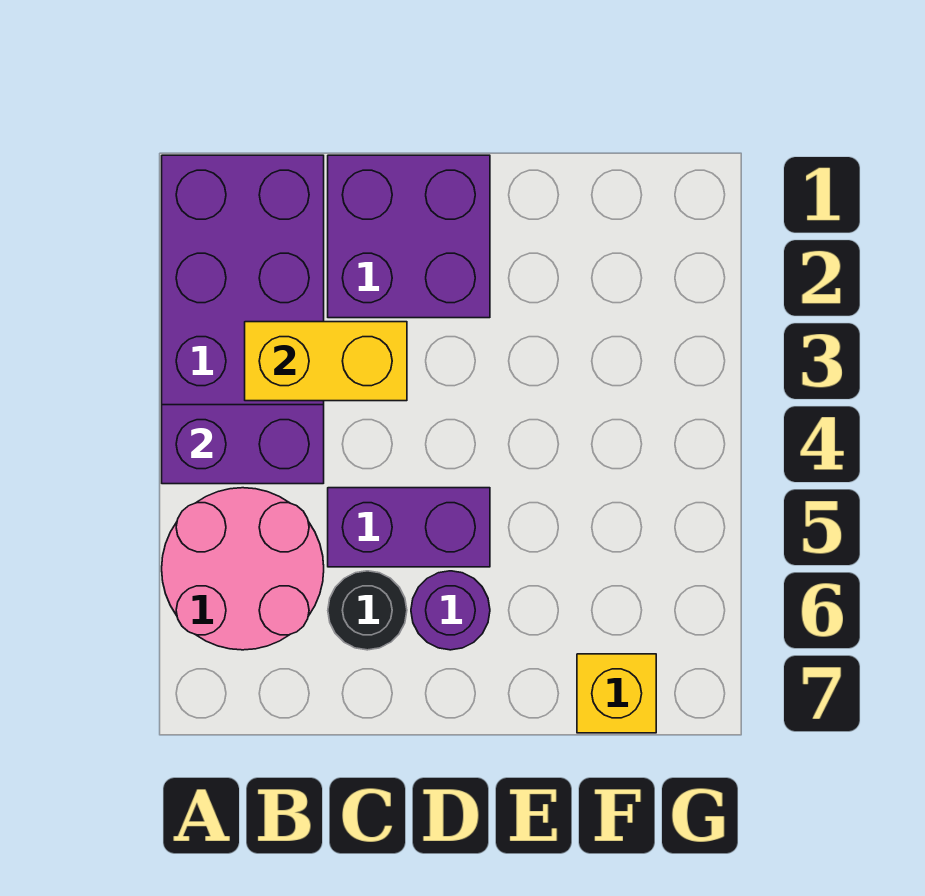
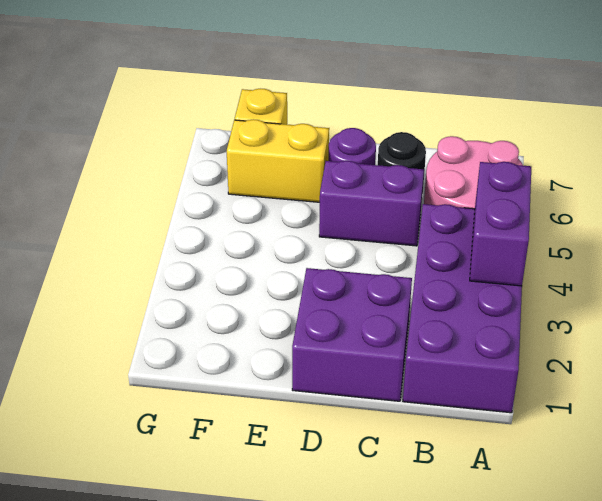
purple 1x2 brick [162,405,324,484] -> purple 1x2 brick turned to [470,162,531,286]
yellow 1x2 brick [245,322,407,401] -> yellow 1x2 brick moved to [227,119,329,202]

